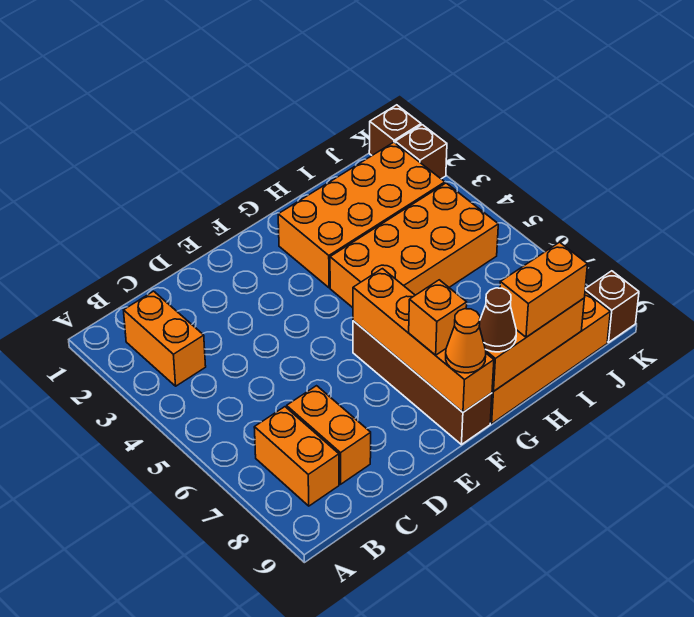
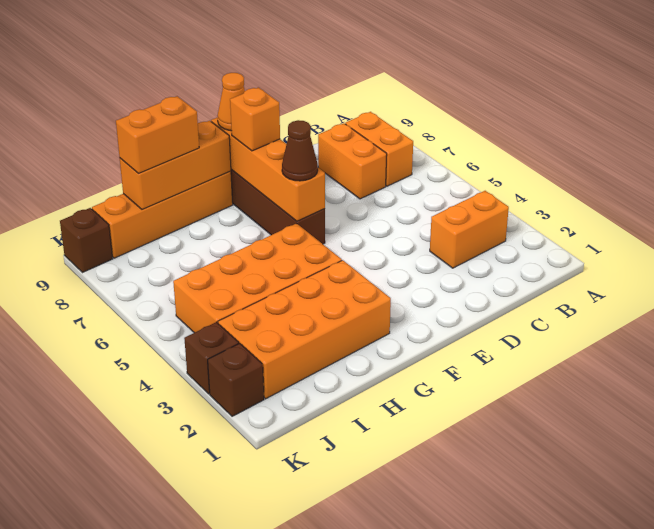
orange 1x2 brick [124,291,206,386] -> orange 1x2 brick turned to [430,191,509,268]
brown 1x1 cone [479,288,516,352] -> brown 1x1 cone moved to [282,120,318,181]
brown 1x1 brick [369,105,421,155] -> brown 1x1 brick moved to [184,322,239,394]

